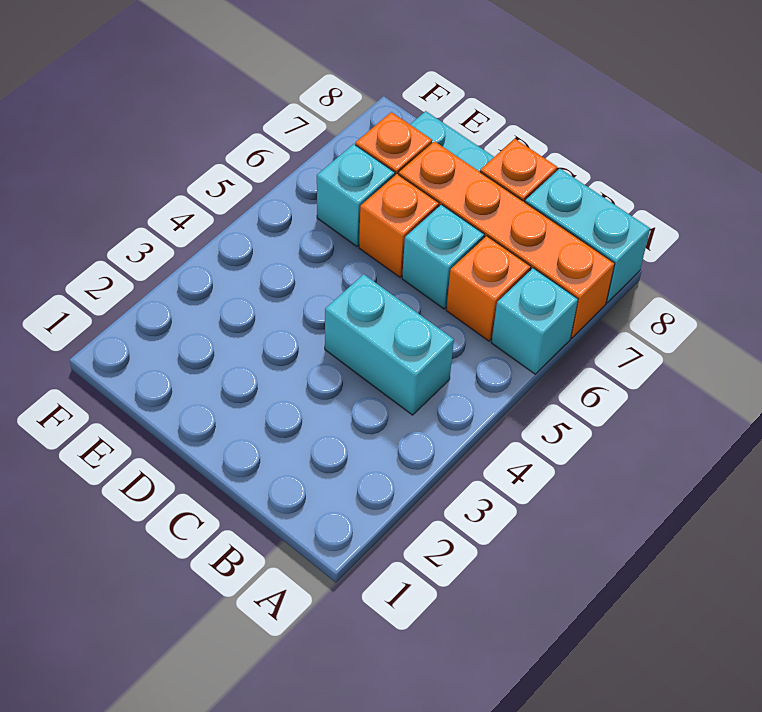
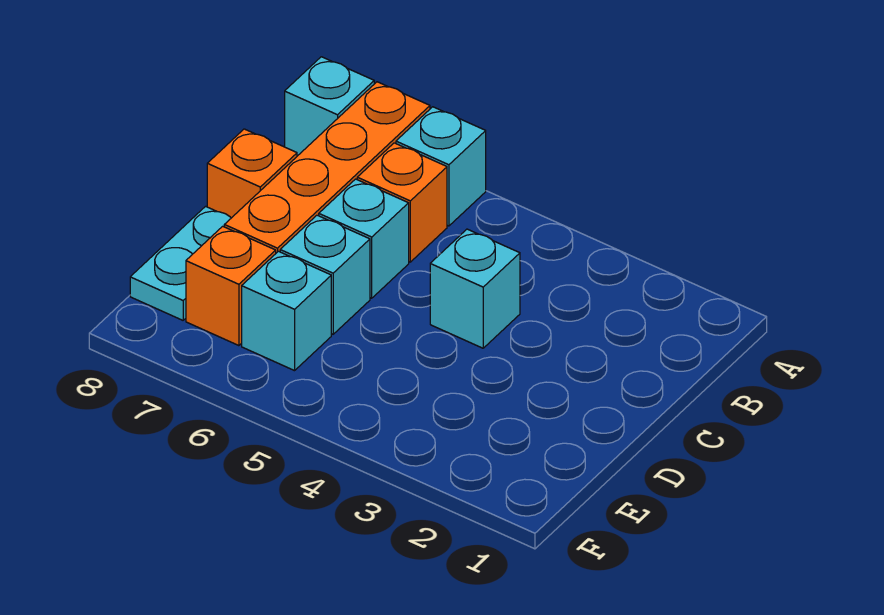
cyan 1x2 brick [525,169,650,303] -> cyan 1x1 brick [285,57,374,156]
cyan 1x2 brick [325,274,454,415] -> cyan 1x1 brick [430,229,520,348]
orange 1x1 brick [359,174,439,277] -> cyan 1x1 brick [280,215,370,334]

